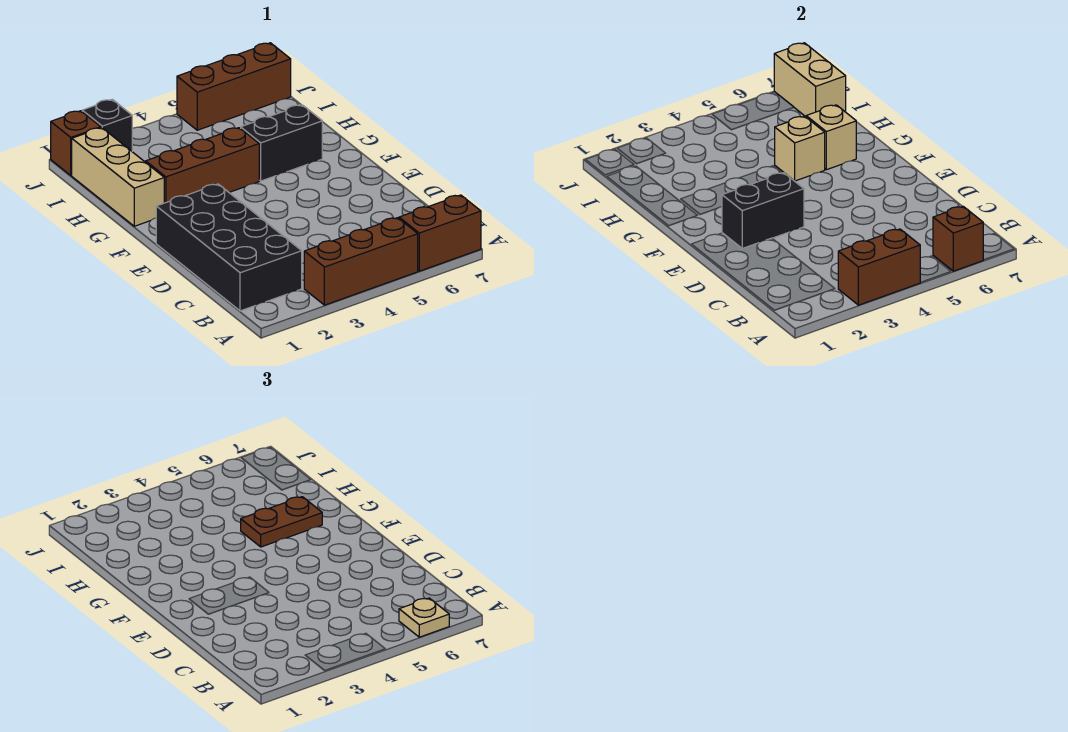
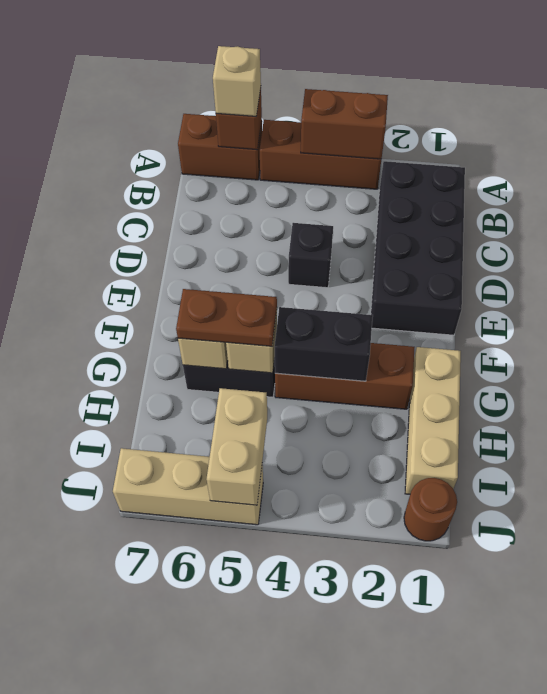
tan 1x1 plate [399,598,449,637] -> tan 1x1 brick [213,46,261,116]
black 1x2 brick [722,173,804,248] -> black 1x2 brick moved to [274,307,373,381]
tan 1x2 brick [774,43,846,117] -> tan 1x2 brick moved to [206,388,267,505]
brown 1x1 brick [51,111,101,175] -> brown 1x1 round brick [404,478,457,541]
black 1x1 brick [82,99,132,151] -> black 1x1 brick moved to [288,223,333,288]
brown 1x3 brick [177,43,291,130] -> tan 1x3 brick [113,448,263,525]

